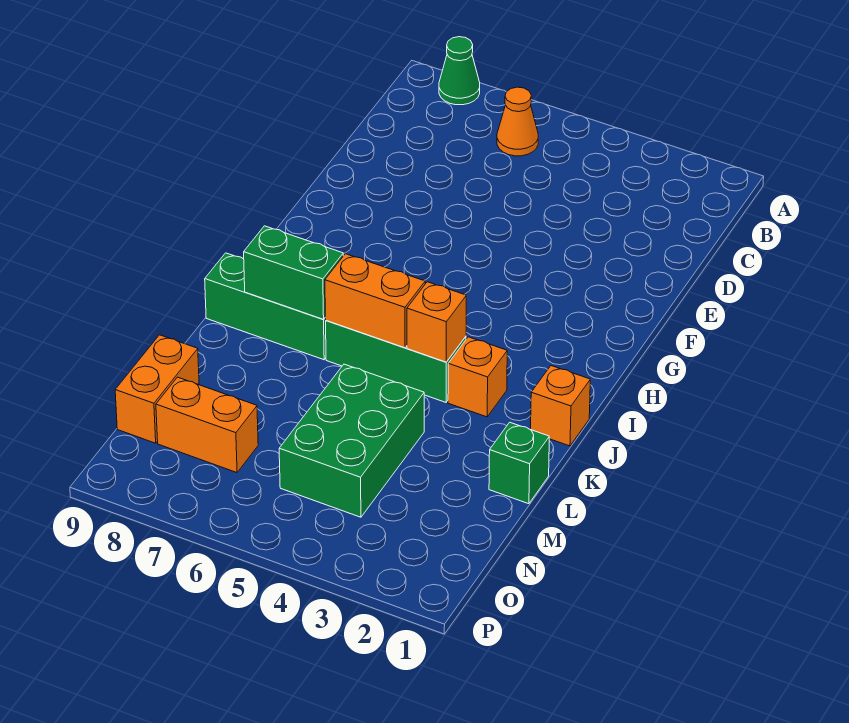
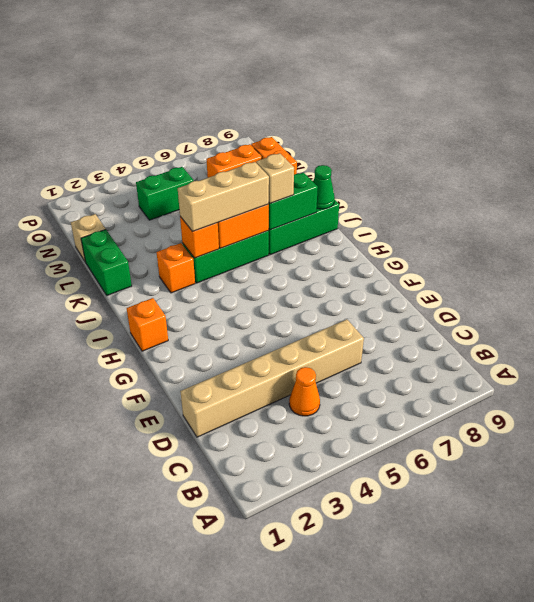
green 1x1 cone [439,37,480,105] -> green 1x1 cone moved to [313,165,335,209]
orange 1x1 cone [497,87,538,156] -> orange 1x1 cone moved to [289,367,320,416]
none -> tan 1x6 brick [180,319,364,437]
orange 1x1 brick [531,366,590,446] -> orange 1x1 brick moved to [127,298,168,351]
none -> tan 1x3 brick [178,162,269,232]
none -> tan 1x1 brick [256,153,294,203]
green 1x1 brick [489,422,549,504] -> green 1x2 brick [81,230,132,295]
green 2x3 brick [279,364,424,517] -> green 1x2 brick [136,167,193,220]
none -> tan 1x1 brick [71,214,106,261]

